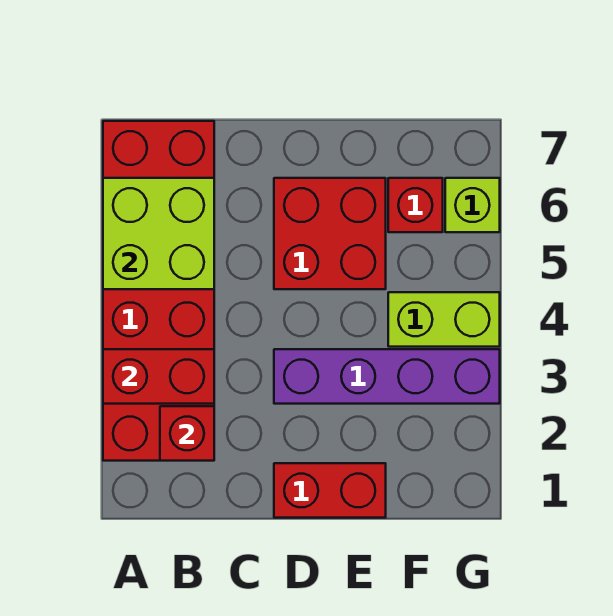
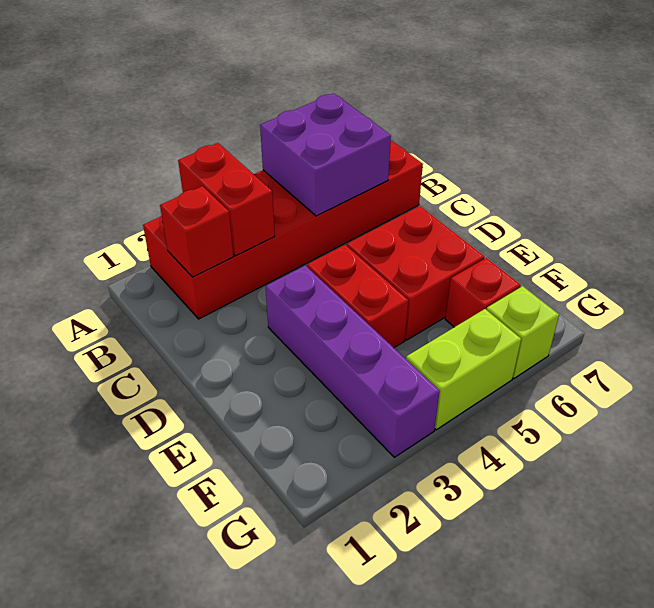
lime 2x2 brick [103,178,214,289] -> purple 2x2 brick [260,93,391,216]
red 1x2 brick [274,463,386,518] -> red 1x2 brick moved to [307,245,408,348]
lime 1x2 brick [388,292,500,347] -> lime 1x2 brick turned to [406,309,521,430]

